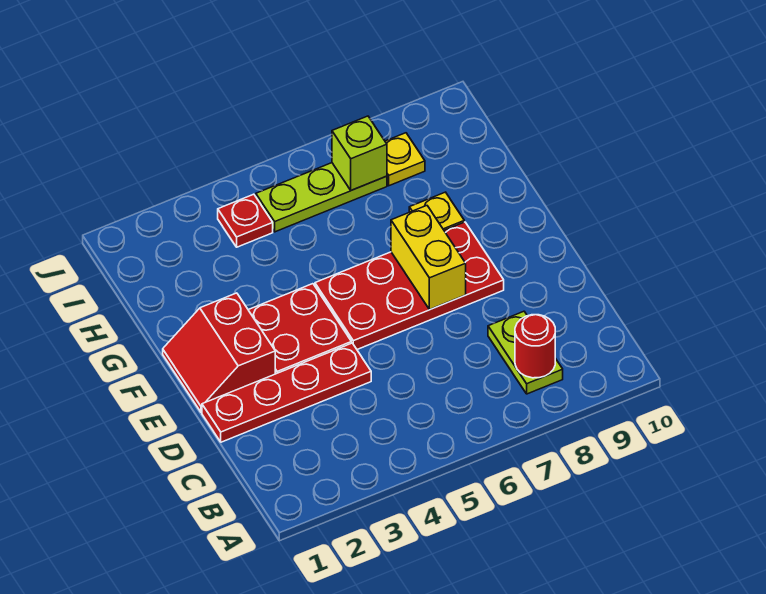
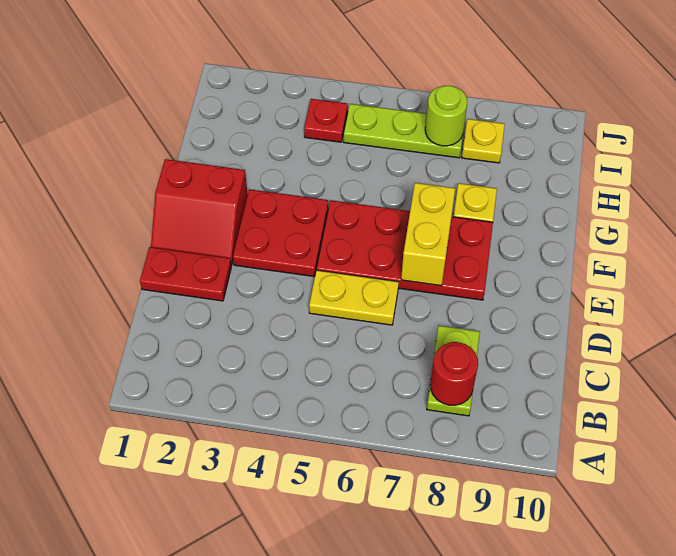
red 1x4 plate [202,343,371,442] -> red 1x2 plate [140,247,231,301]
none -> yellow 1x2 plate [309,270,399,325]
red 2x2 slope [163,293,275,413] -> red 2x2 slope turned to [151,159,248,265]
lime 1x1 brick [332,116,387,190] -> lime 1x1 round brick [425,86,467,146]

